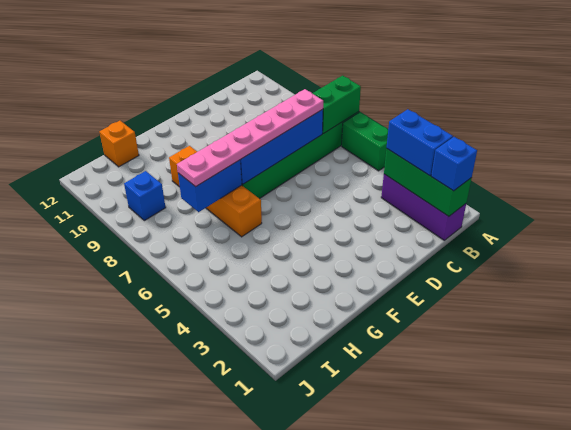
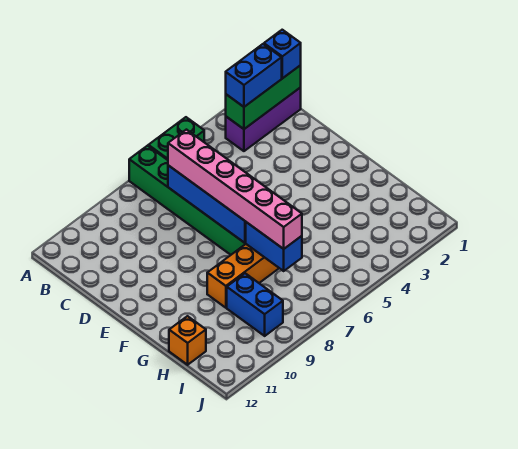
green 1x2 brick [312,76,361,134] -> none
pink 1x6 plate [177,89,323,187] -> pink 1x6 brick [168,130,302,249]
blue 1x1 brick [124,171,166,221] -> blue 1x2 brick [227,273,283,336]

